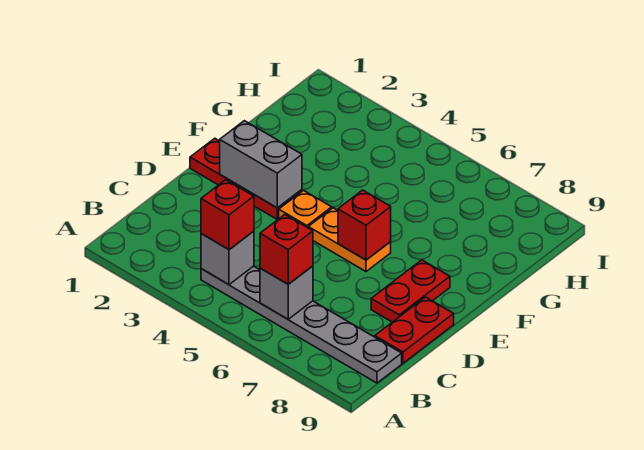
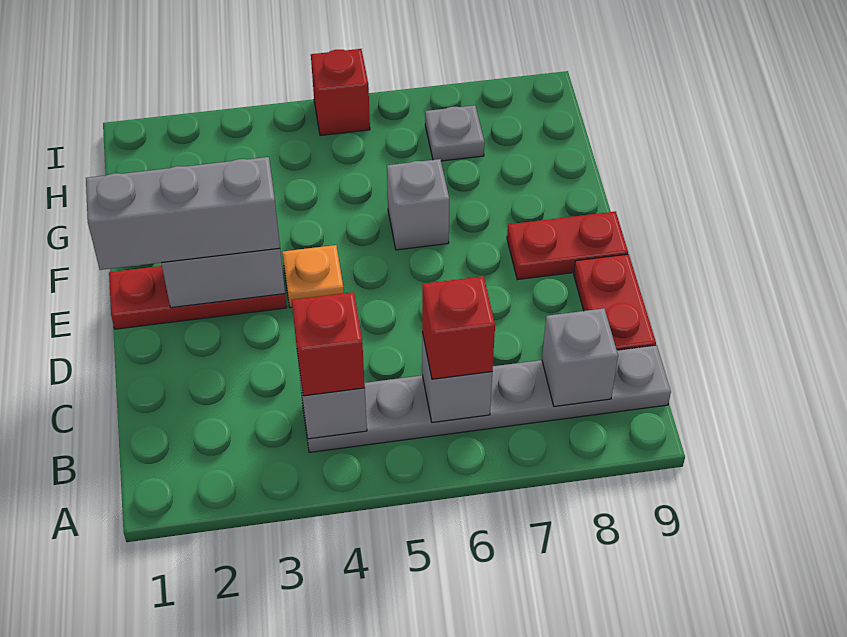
none -> grey 1x1 brick [542,308,618,406]
red 1x2 plate [371,260,450,322] -> red 1x2 plate turned to [507,211,628,280]
none -> grey 1x3 brick [86,157,280,270]
orange 1x2 plate [308,208,391,271] -> none
red 1x1 brick [338,190,391,260] -> red 1x1 brick moved to [311,49,370,136]
none -> grey 1x1 brick [387,159,449,250]
none -> grey 1x1 plate [425,105,484,161]

